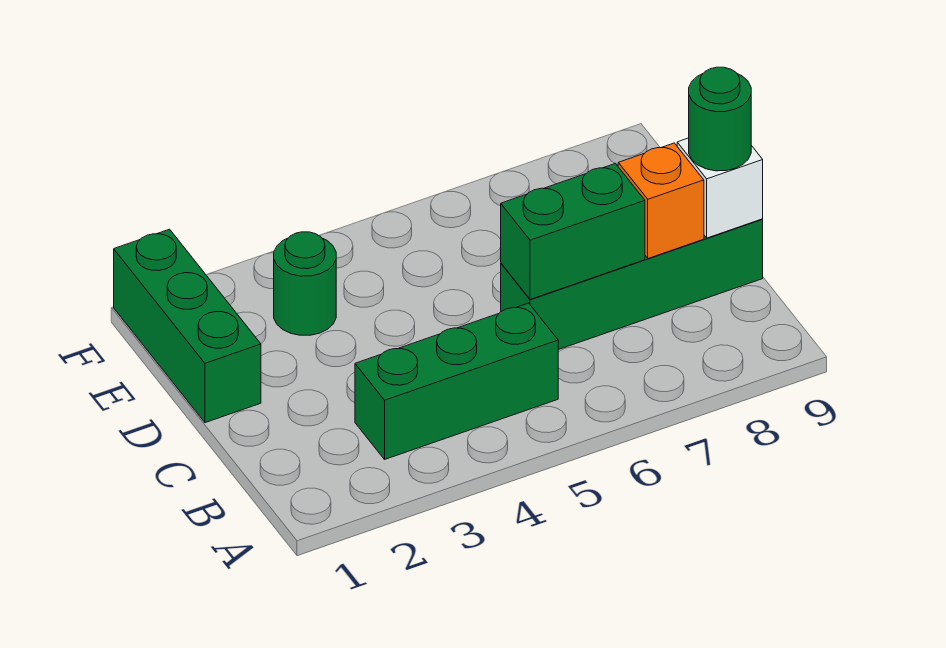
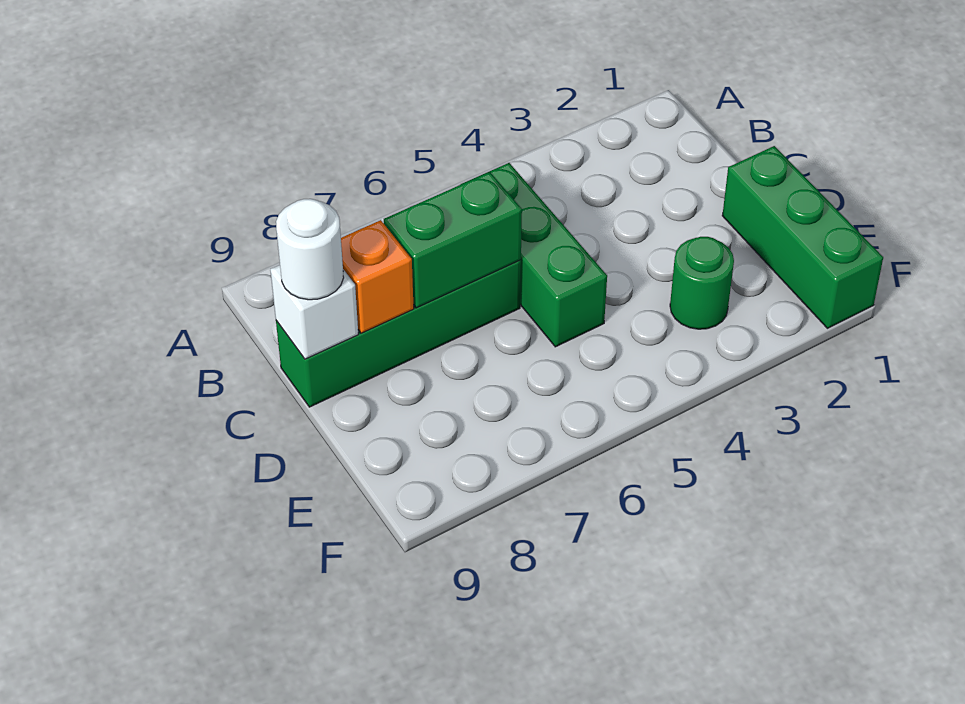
green 1x3 brick [355,303,558,459] -> green 1x3 brick turned to [462,163,607,347]
green 1x1 round brick [689,67,751,171] -> white 1x1 round brick [276,199,344,300]

